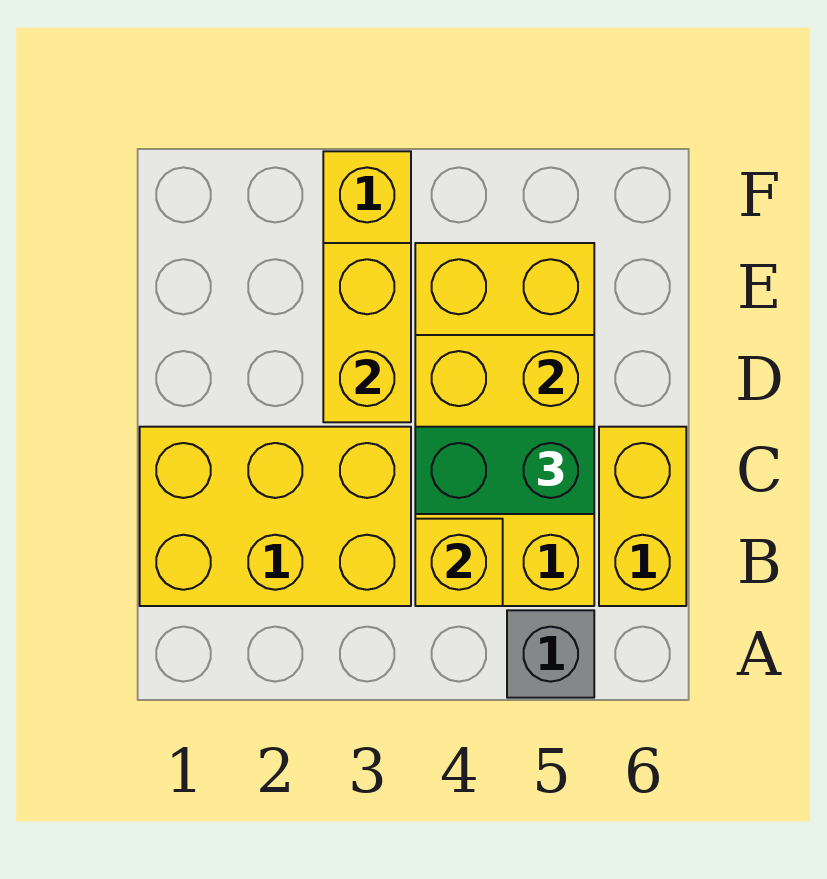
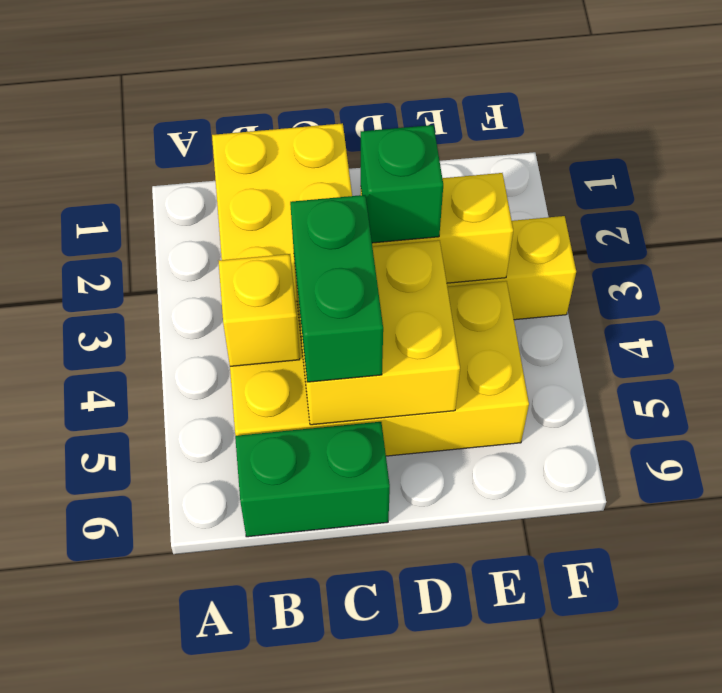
grey 1x1 brick [507,610,594,698] -> none
yellow 1x2 brick [599,427,686,606] -> green 1x2 brick [235,422,390,537]
none -> green 1x1 brick [361,125,443,243]

